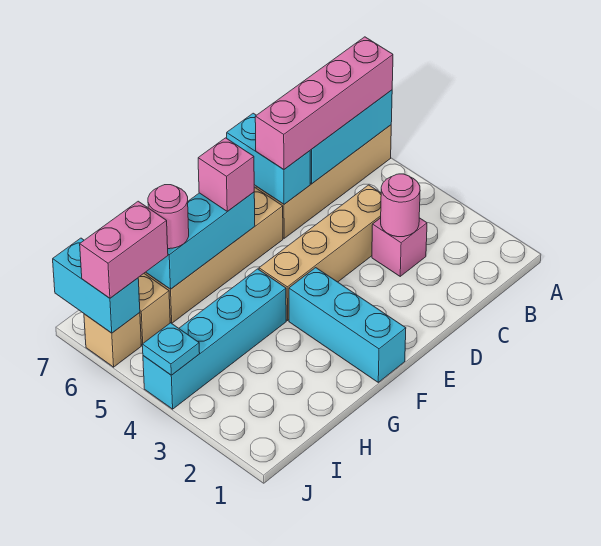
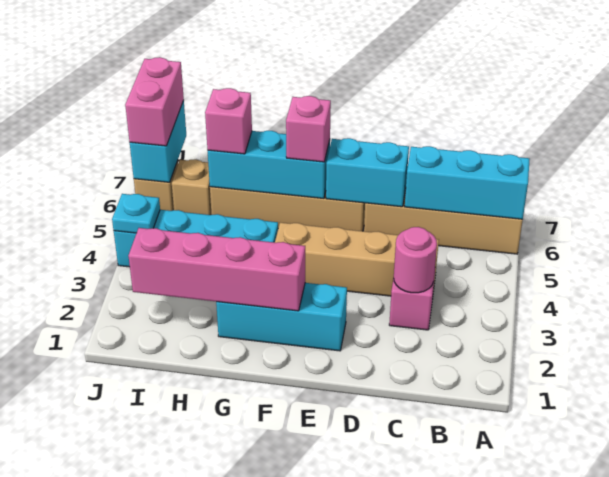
pink 1x4 brick [255,37,393,170] -> pink 1x4 brick moved to [128,228,305,311]
cyan 1x2 brick [227,113,310,204] -> cyan 1x2 brick turned to [326,138,409,207]
cyan 1x3 brick [289,268,406,382] -> cyan 1x3 brick turned to [216,283,347,351]
pink 1x1 round brick [148,185,189,249] -> pink 1x1 brick [205,88,252,154]
pink 1x2 brick [80,201,168,298] -> pink 1x2 brick turned to [125,57,184,146]

